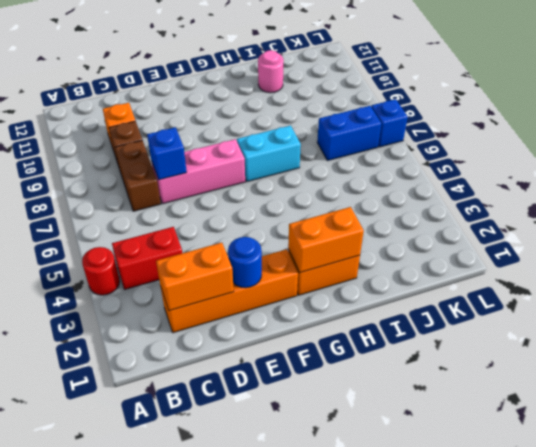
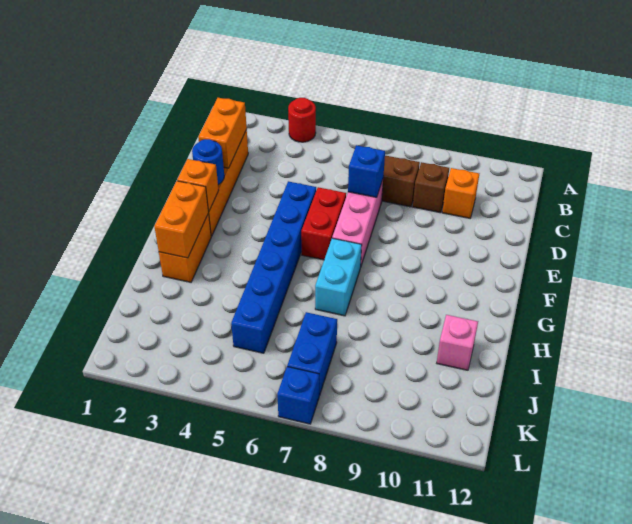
red 1x2 brick [112,227,182,290] -> red 1x2 brick moved to [301,187,346,260]
none -> blue 1x6 brick [231,181,316,353]
none -> orange 1x1 brick [177,159,219,212]
pink 1x1 round brick [258,50,284,93] -> pink 1x1 brick [437,315,478,370]

